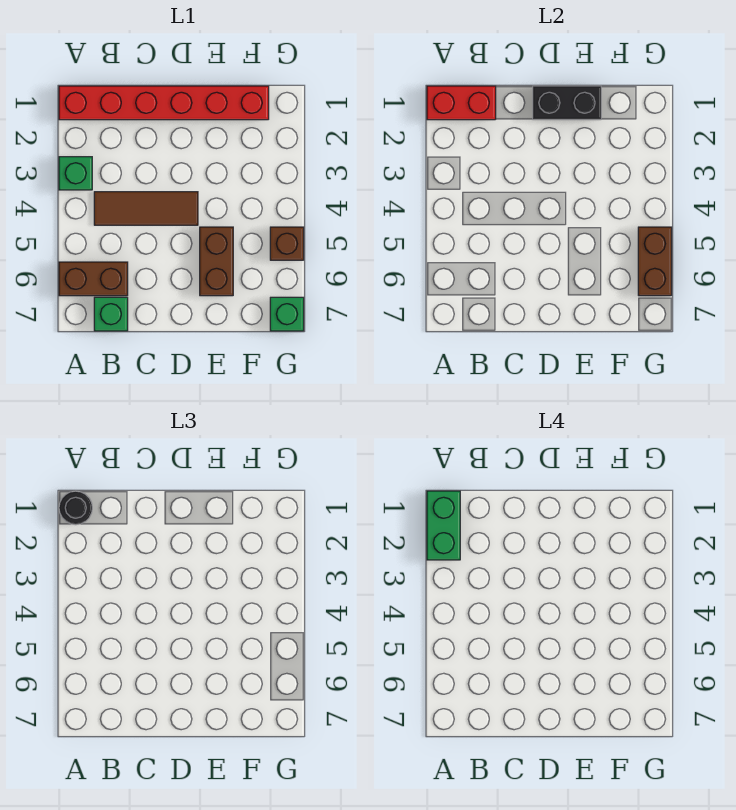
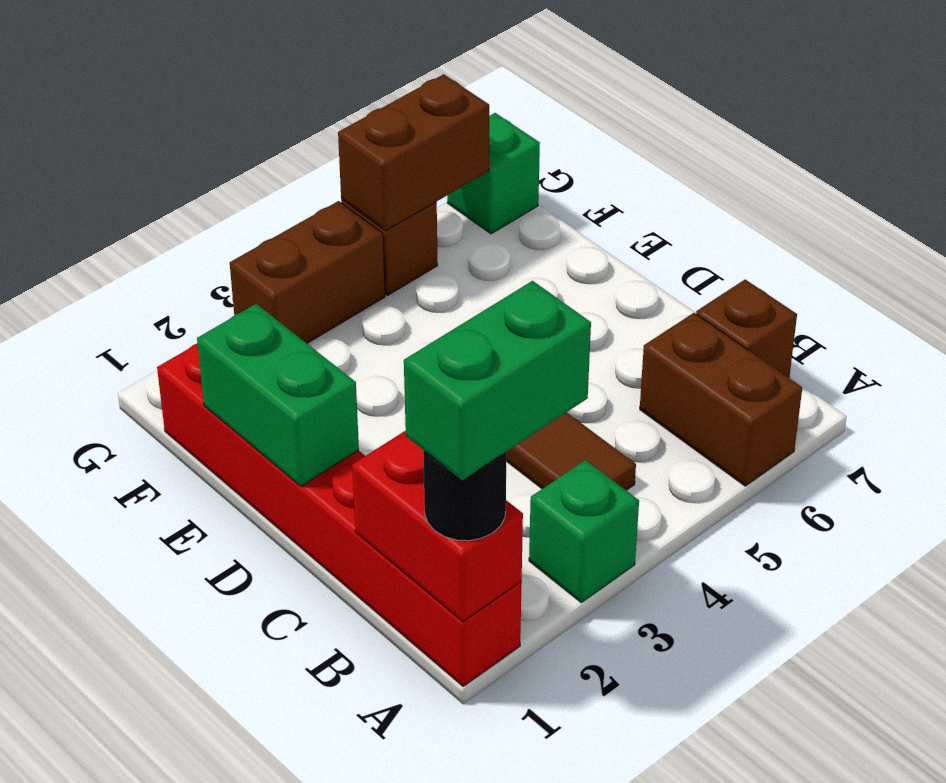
green 1x1 brick [94,297,128,331] -> brown 1x1 brick [696,280,797,378]
black 1x2 brick [533,86,601,120] -> green 1x2 brick [197,304,359,486]
brown 1x2 brick [200,227,233,296] -> brown 1x2 brick moved to [230,201,385,343]

